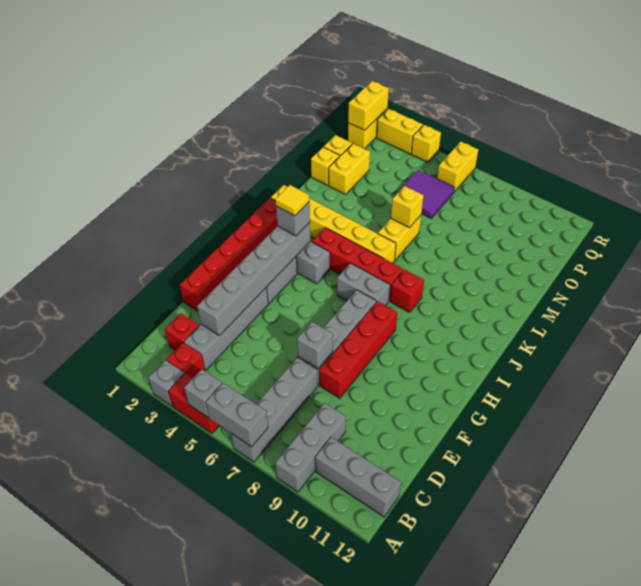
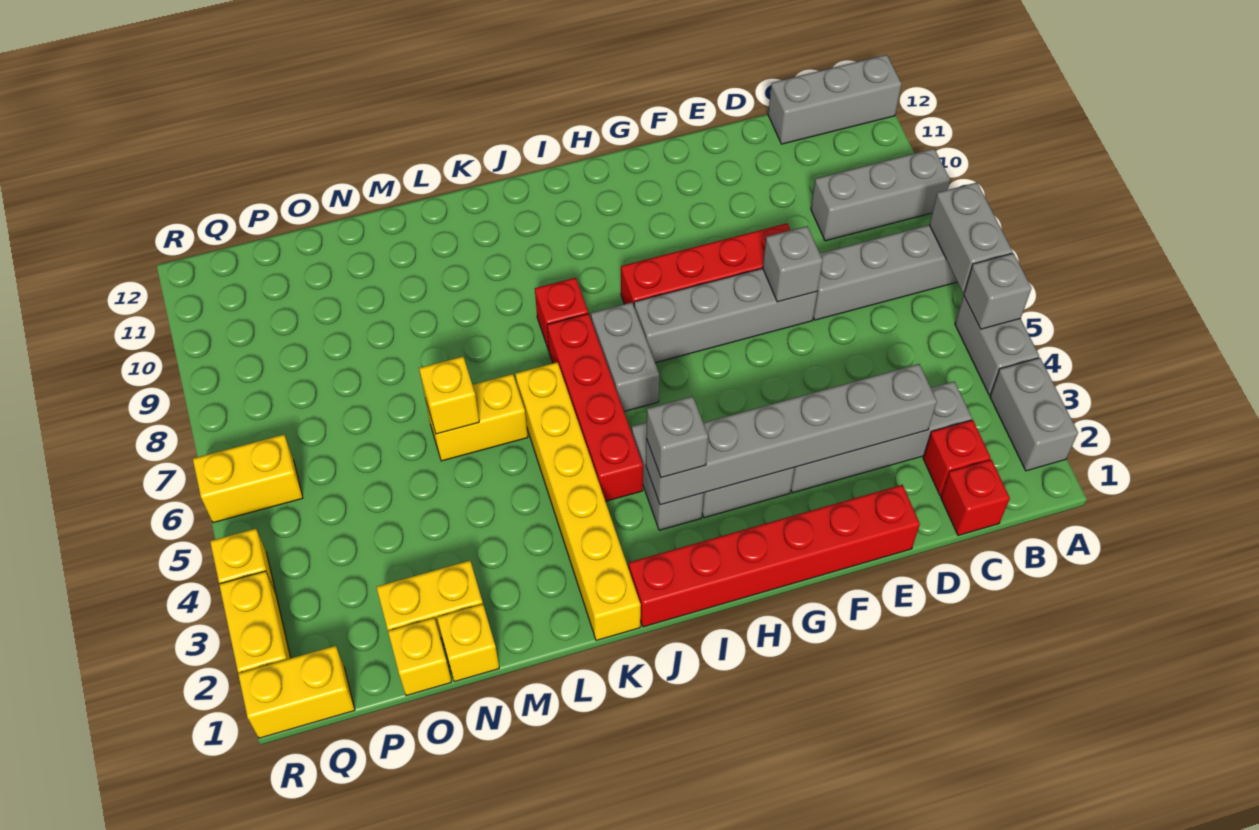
grey 1x1 brick [148,360,185,406] -> grey 1x2 brick [990,358,1078,471]
red 1x2 brick [168,373,219,433] -> grey 1x2 brick [955,296,1039,395]
red 1x1 brick [167,343,205,378] -> red 1x1 brick moved to [941,460,1010,535]
grey 1x3 brick [315,437,401,517] -> grey 1x3 brick turned to [768,55,901,144]
yellow 1x1 tile [275,185,309,216] -> none
purple 2x2 tile [395,170,454,218] -> none
yellow 1x2 brick [348,81,389,130] -> none

